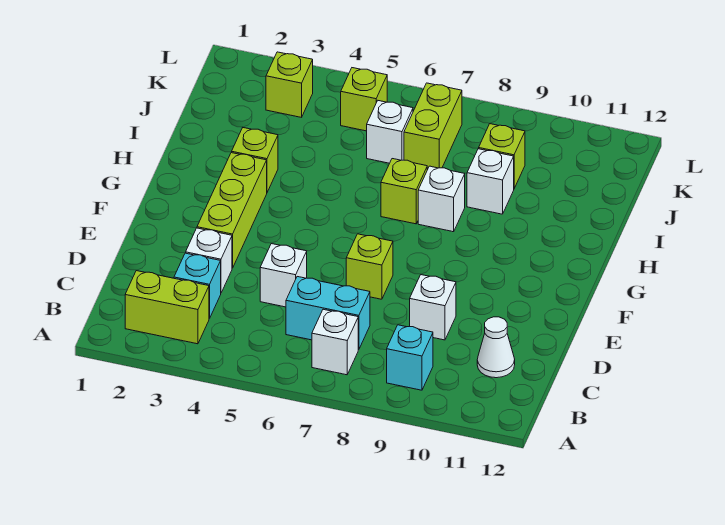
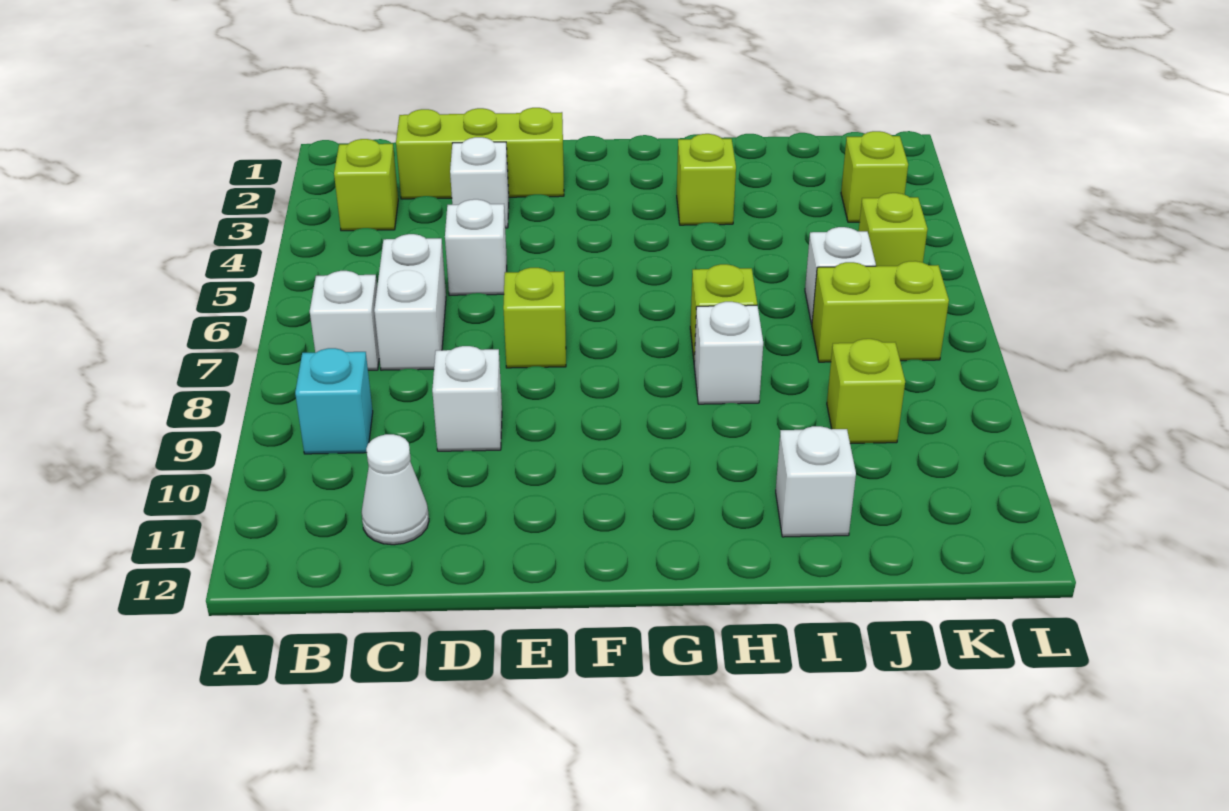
lime 1x2 brick [125,271,209,344] -> lime 1x1 brick [334,139,398,231]
cyan 1x1 brick [174,253,221,319] -> none
cyan 1x2 brick [286,277,370,350] -> white 1x2 brick [374,234,446,370]
lime 1x3 brick [197,153,267,268] -> lime 1x3 brick moved to [396,108,564,199]
white 1x1 brick [467,149,514,214] -> white 1x1 brick moved to [776,426,856,537]

